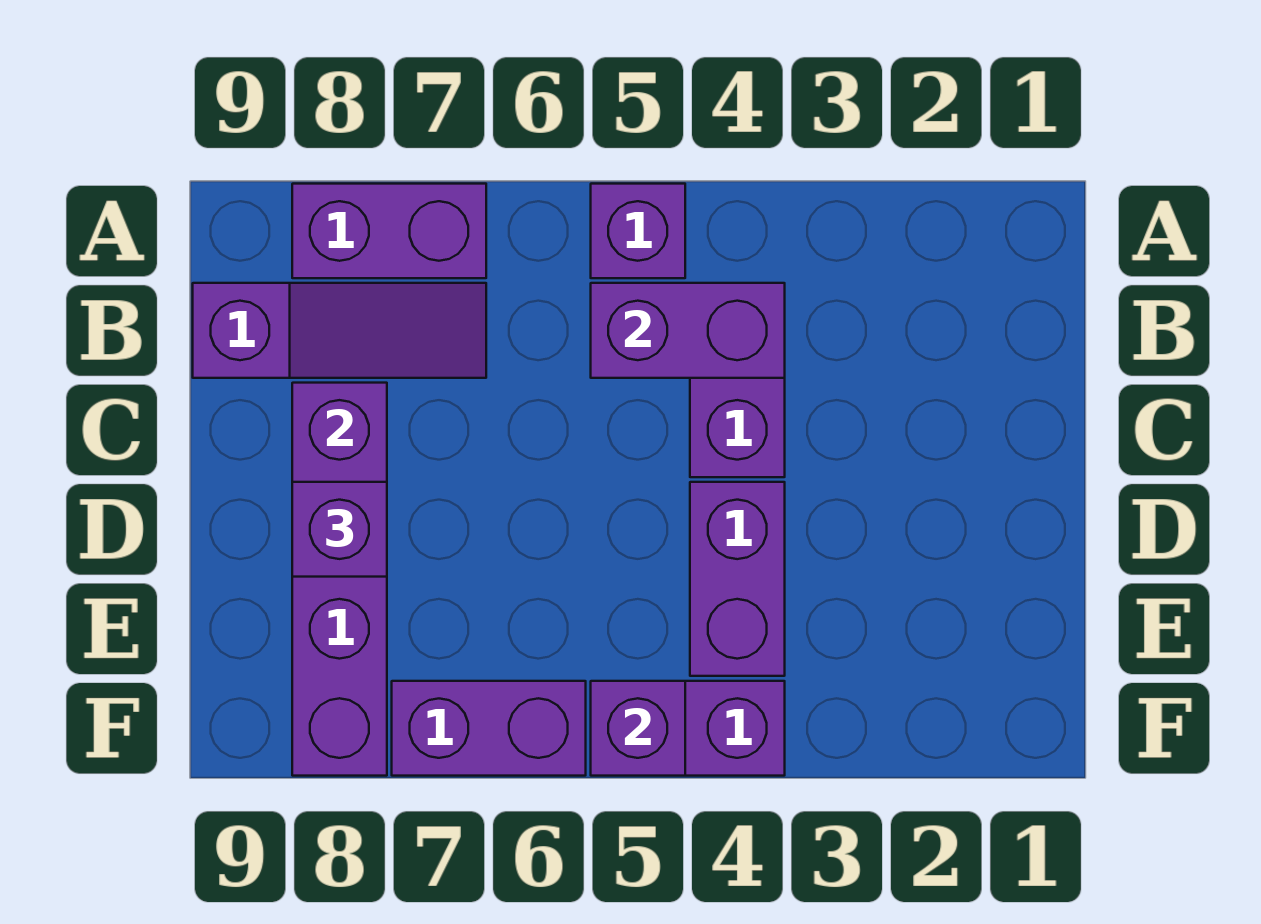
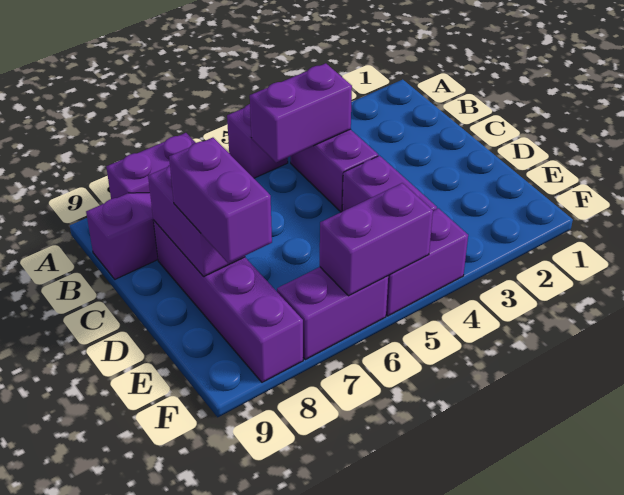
purple 1x1 brick [292,482,387,577] -> purple 1x2 brick [169,138,272,263]
purple 1x1 brick [591,681,685,776] -> purple 1x2 brick [320,183,433,296]

